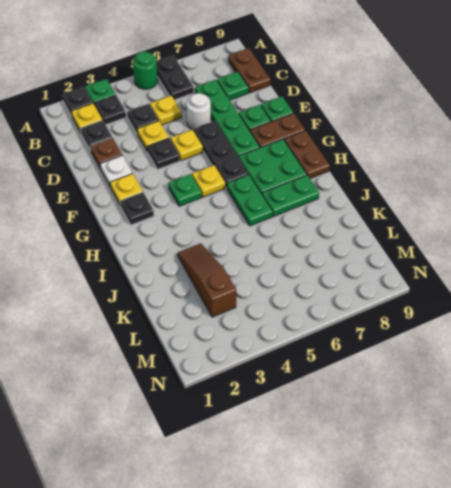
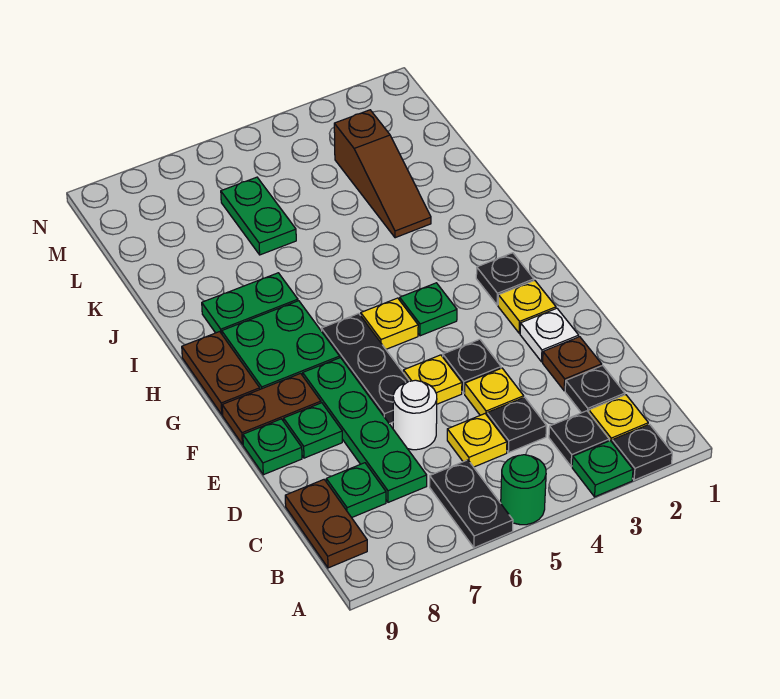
green 1x2 plate [227,175,272,226] -> green 1x2 plate moved to [221,177,296,255]

